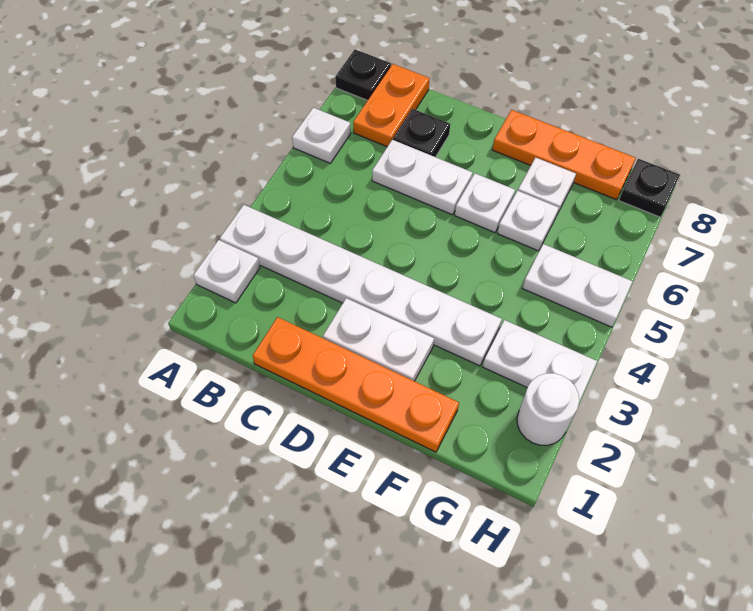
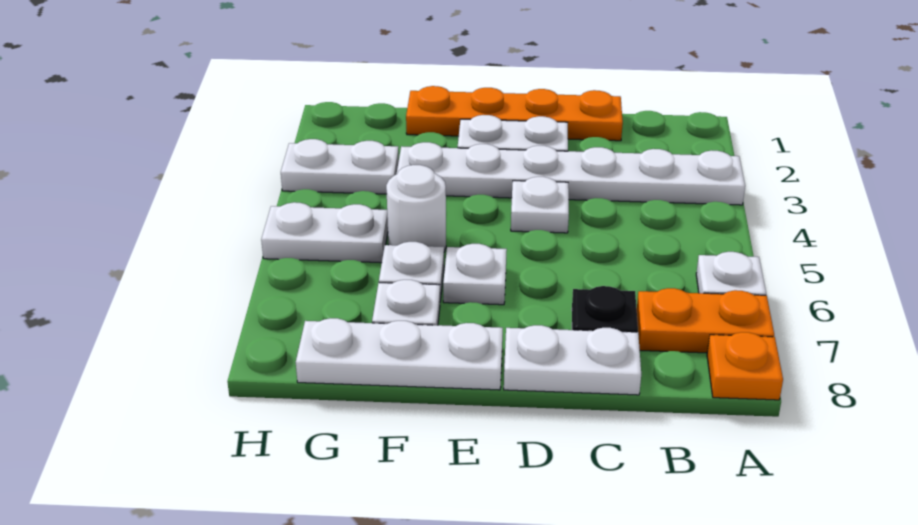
white 1x1 plate [193,240,260,303] -> white 1x1 plate moved to [511,177,569,233]
black 1x1 plate [335,49,391,100] -> orange 1x1 plate [707,332,783,400]
orange 1x2 plate [353,64,429,147] -> orange 1x2 plate turned to [637,288,774,353]
white 1x2 plate [372,140,473,215] -> white 1x2 plate moved to [504,325,641,395]
orange 1x3 plate [492,110,636,200] -> white 1x3 plate [296,318,503,390]
white 1x1 round brick [517,373,579,445] -> white 1x1 round brick moved to [386,165,446,252]
black 1x1 plate [619,159,680,217] -> none

